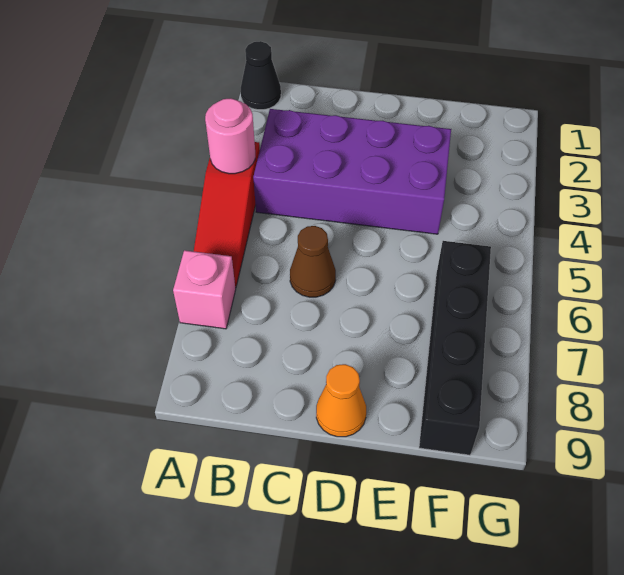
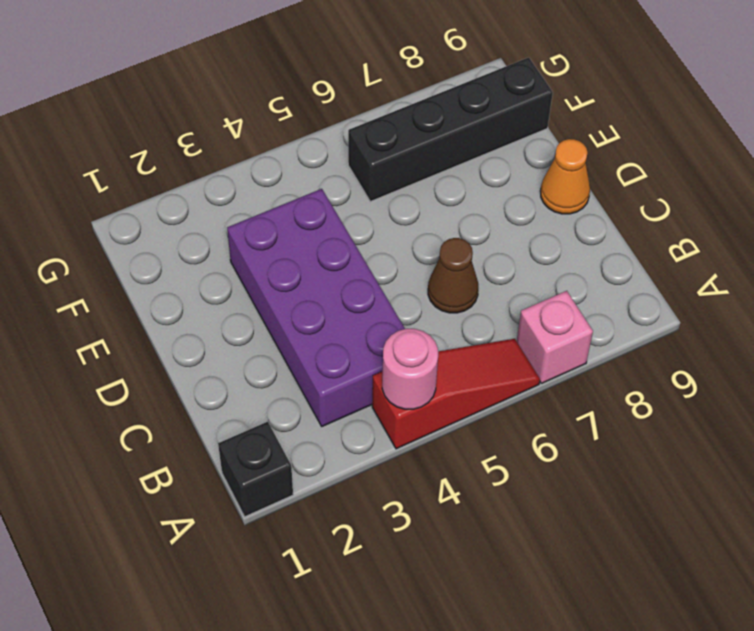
black 1x1 cone [241,41,281,110] -> black 1x1 brick [218,422,293,517]

